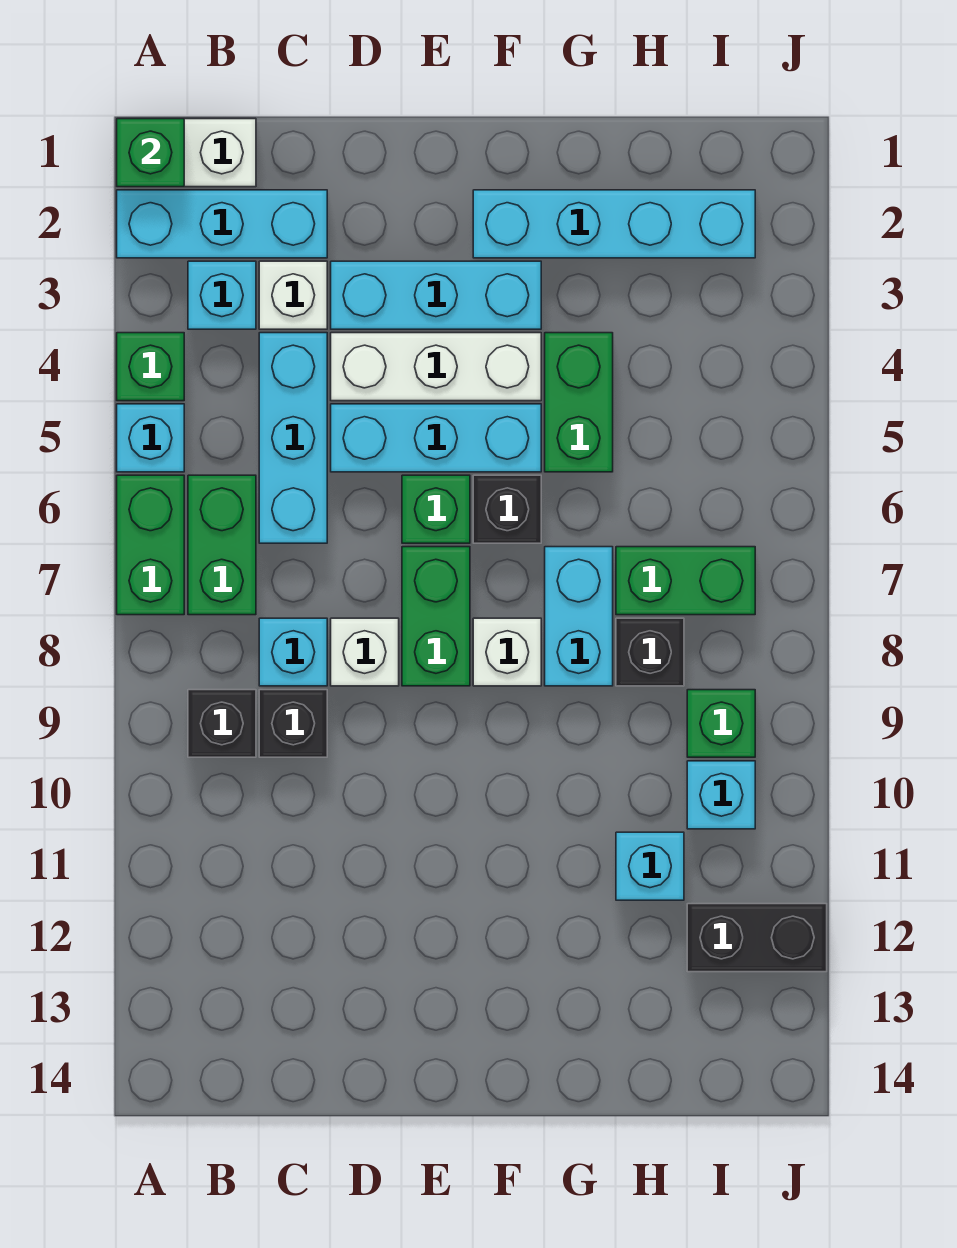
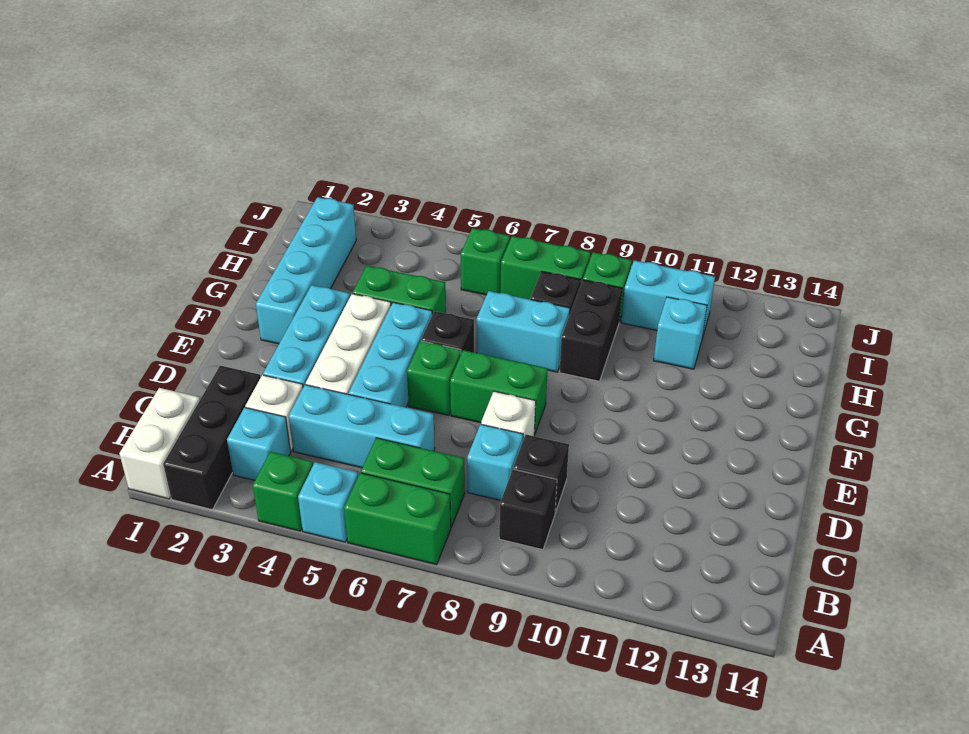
green 1x1 brick [117,119,184,187] -> green 1x1 brick moved to [461,228,510,295]
cyan 1x3 brick [117,190,327,258] -> black 1x3 brick [163,366,261,510]
white 1x1 brick [473,618,541,686] -> none
green 1x2 brick [616,547,755,615] -> green 1x2 brick turned to [500,236,591,299]
cyan 1x1 brick [687,761,755,829] -> cyan 1x2 brick [621,260,715,338]
black 1x2 brick [687,904,827,972] -> black 1x2 brick moved to [560,280,622,381]

